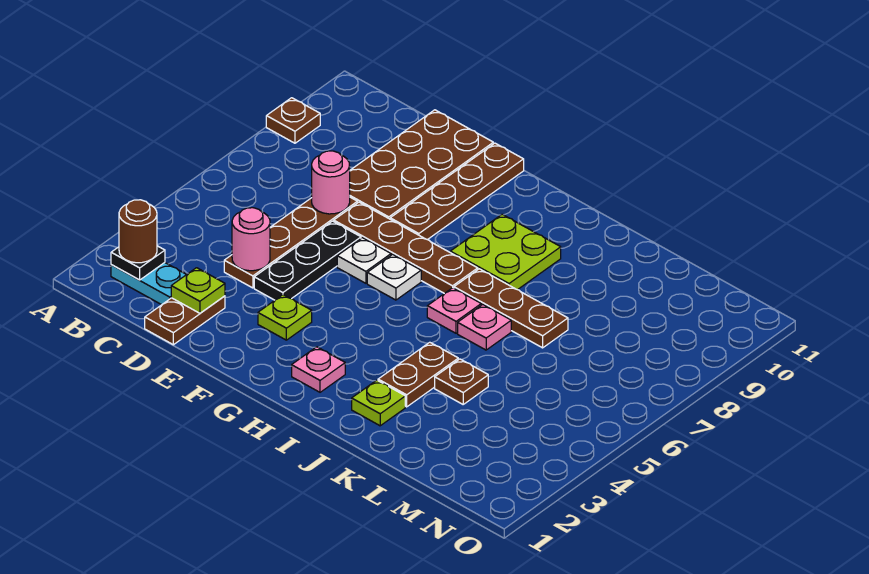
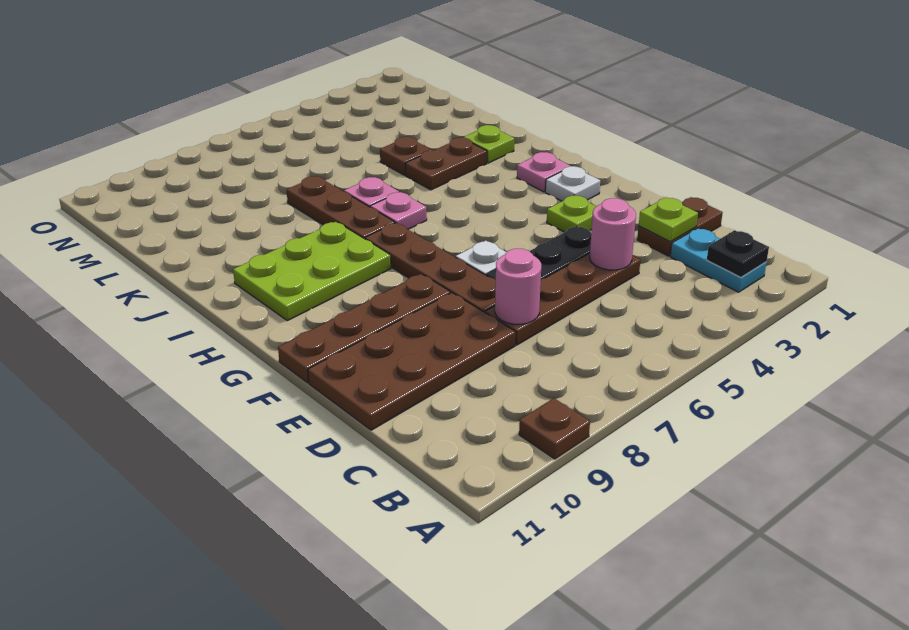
brown 1x1 round brick [119,200,157,263] -> none
white 1x1 plate [367,254,421,300] -> white 1x1 plate moved to [545,166,600,201]
lime 2x2 plate [450,214,561,290] -> lime 2x3 plate [233,222,391,321]

